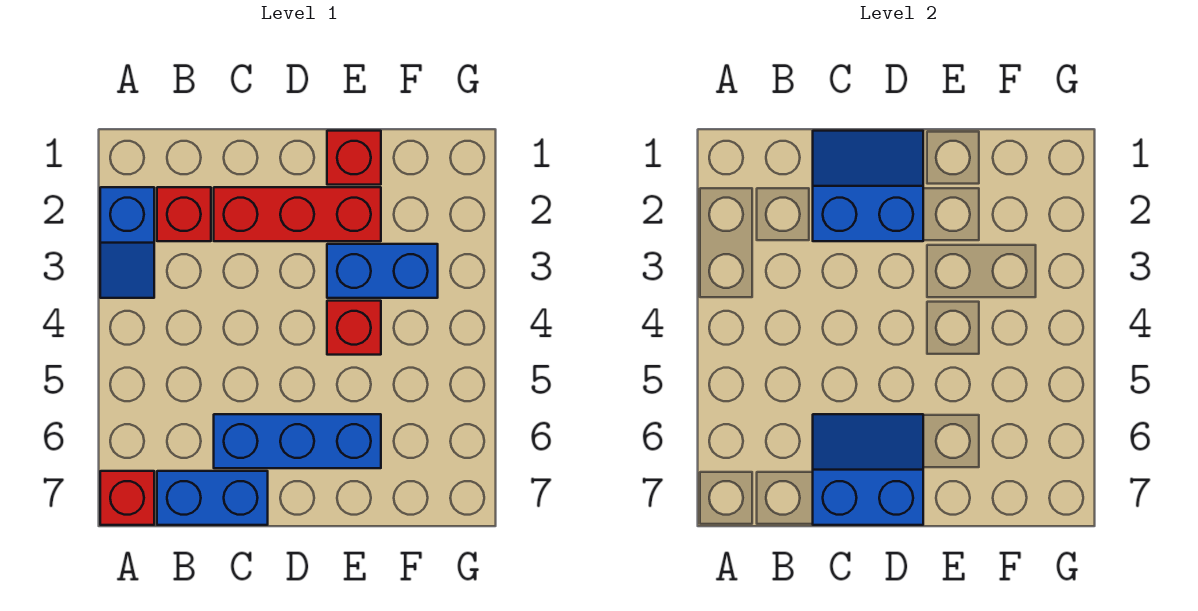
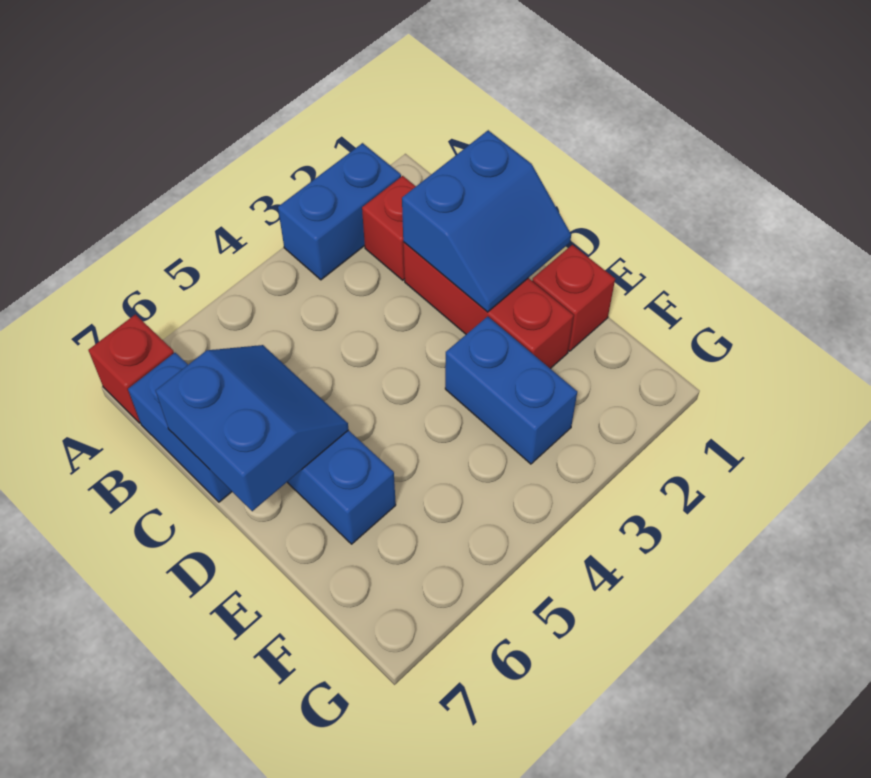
blue 1x2 slope [100,187,154,298] -> blue 1x2 brick [278,143,401,280]
blue 2x2 slope [813,131,923,241] -> blue 2x2 slope turned to [402,130,571,312]
red 1x1 brick [327,301,381,355] -> none

